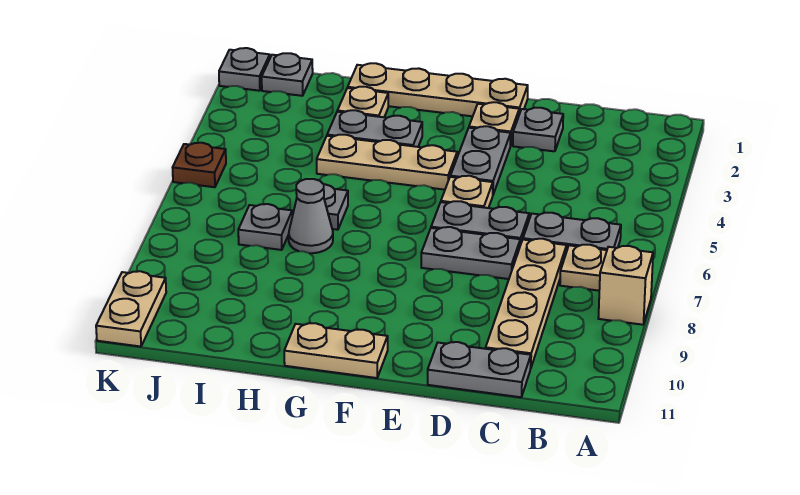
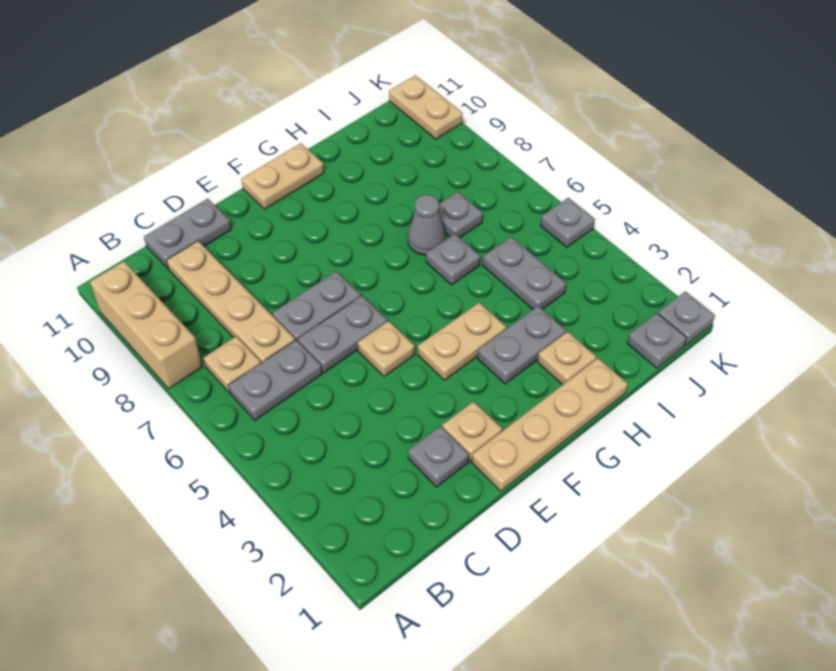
tan 1x1 brick [598,246,653,325] -> tan 1x3 brick [90,261,202,389]
grey 1x2 plate [450,126,511,194] -> grey 1x2 plate moved to [483,237,566,309]
tan 1x3 plate [317,135,457,190] -> tan 1x2 plate [418,303,506,380]
brown 1x1 plate [173,143,226,187] -> grey 1x1 plate [540,198,595,247]

